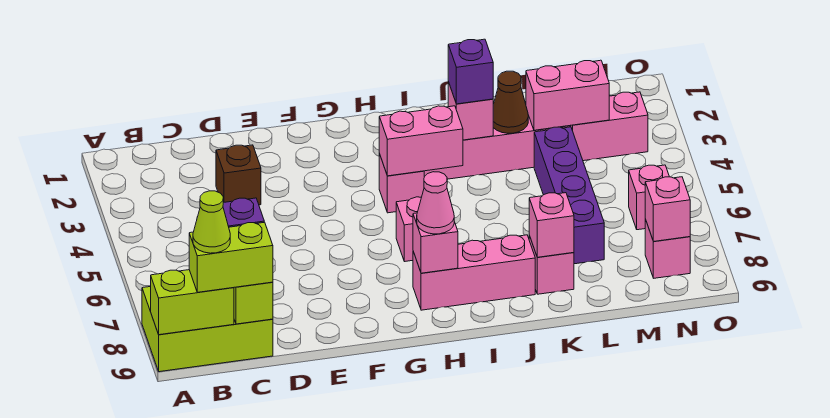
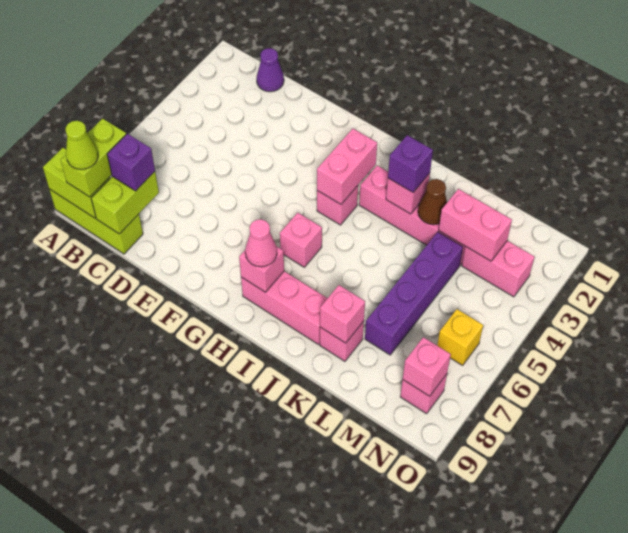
lime 2x3 brick [142,286,273,372] -> lime 1x3 brick [49,189,143,254]
lime 1x2 brick [189,222,273,292] -> lime 1x2 brick turned to [61,119,126,197]
none -> purple 1x1 cone [257,48,284,92]
brown 1x1 brick [216,145,261,205] -> none
pink 1x2 brick [379,106,463,176] -> pink 1x2 brick turned to [317,129,377,204]
pink 1x1 brick [629,165,669,230] -> yellow 1x1 brick [437,309,483,365]

